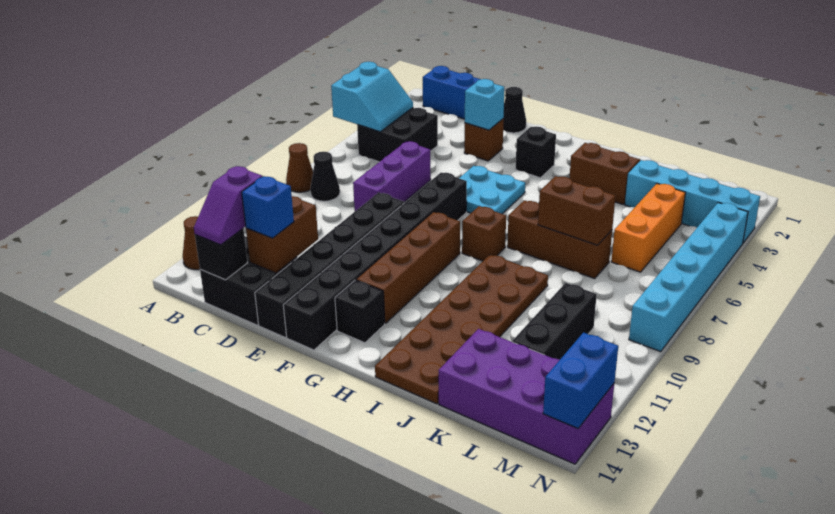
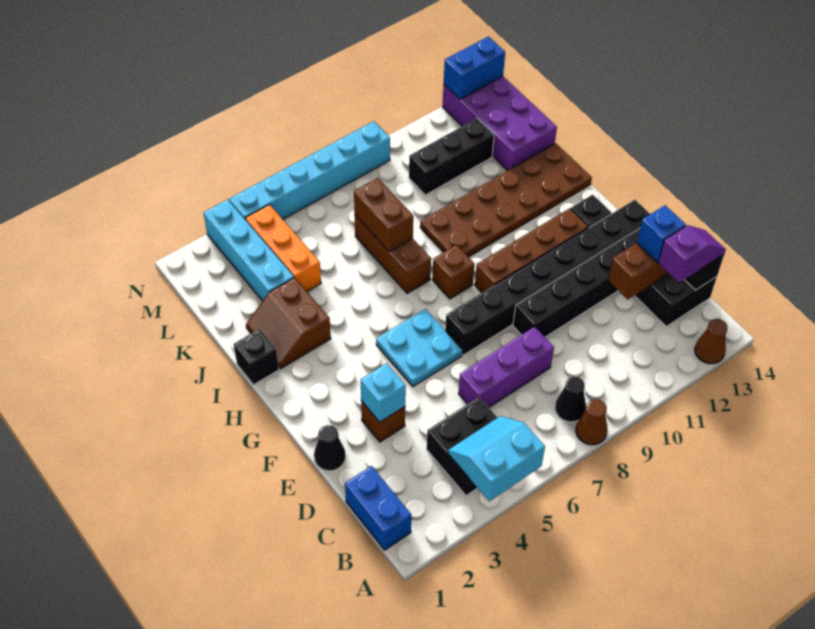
black 1x1 brick [516,127,556,178] -> black 1x1 brick moved to [234,329,279,385]
orange 1x3 brick [611,184,685,272] -> orange 1x3 brick turned to [245,205,321,291]

